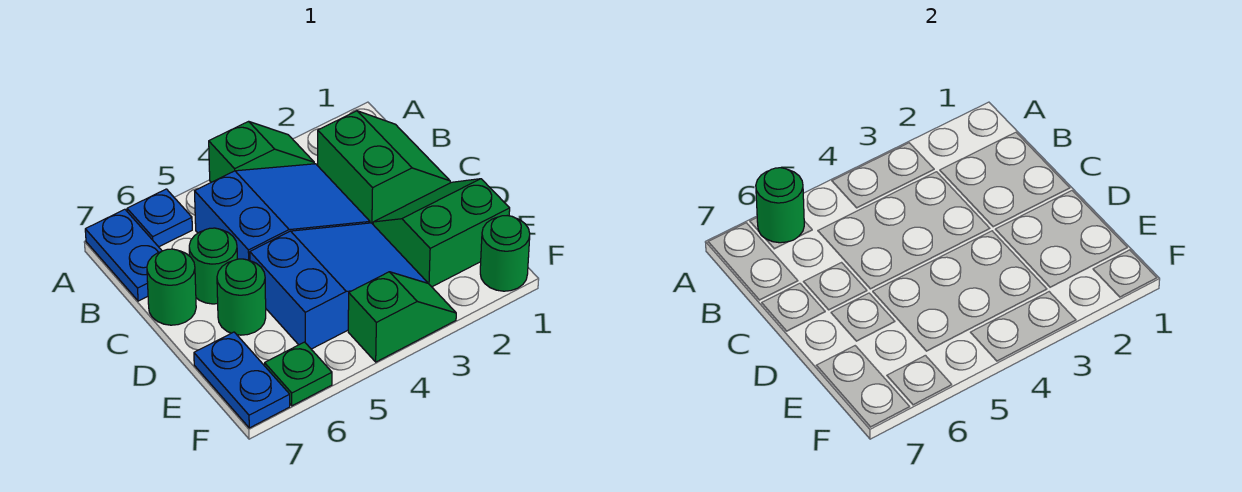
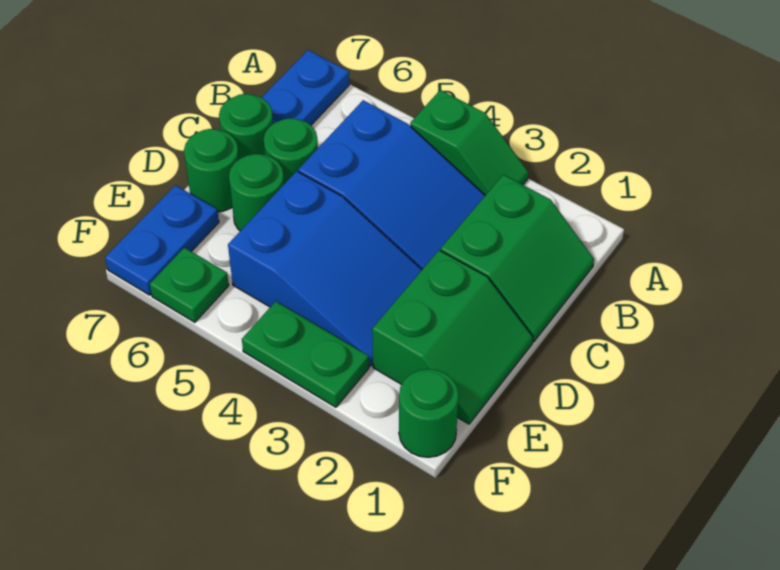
blue 1x1 plate [127,189,192,247] -> none
green 1x1 round brick [756,168,804,243] -> green 1x1 round brick moved to [184,129,239,212]
green 2x2 slope [373,179,510,287] -> green 2x2 slope turned to [372,250,533,424]
green 1x2 slope [348,272,456,362] -> green 1x2 plate [242,301,369,407]

